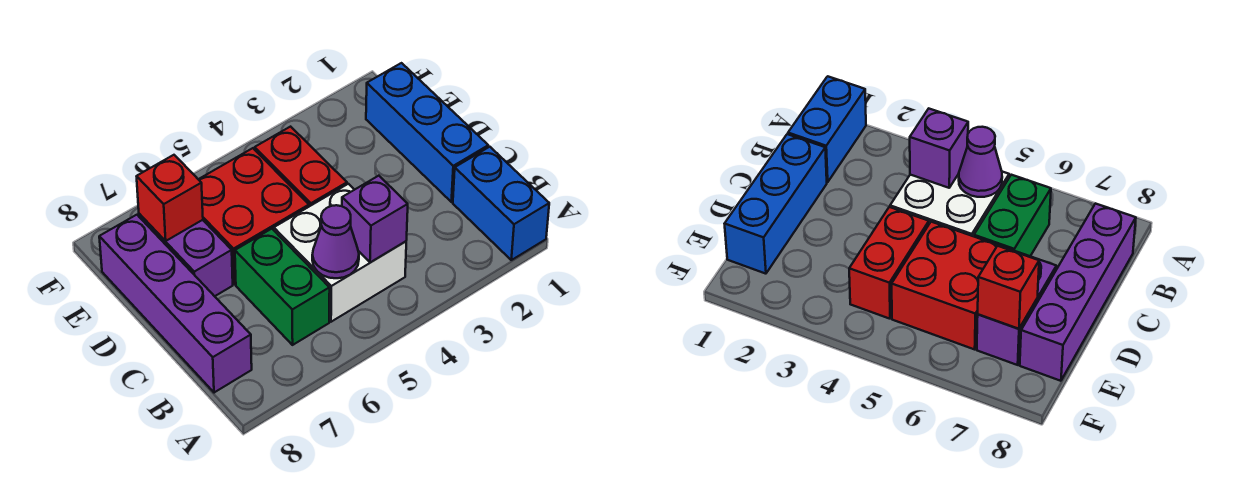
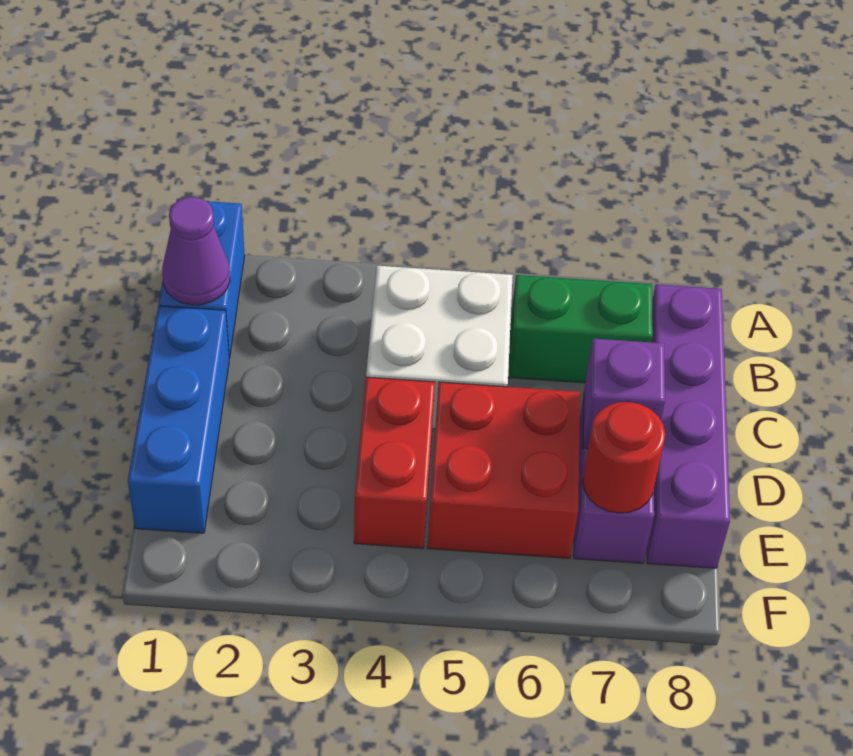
purple 1x1 brick [342,176,408,263] -> purple 1x1 brick moved to [583,339,665,449]
purple 1x1 cone [312,205,359,278] -> purple 1x1 cone moved to [162,197,230,305]
green 1x2 brick [235,229,330,345] -> green 1x2 brick turned to [508,275,653,383]
red 1x1 brick [137,155,203,241] -> red 1x1 round brick [583,402,665,513]

